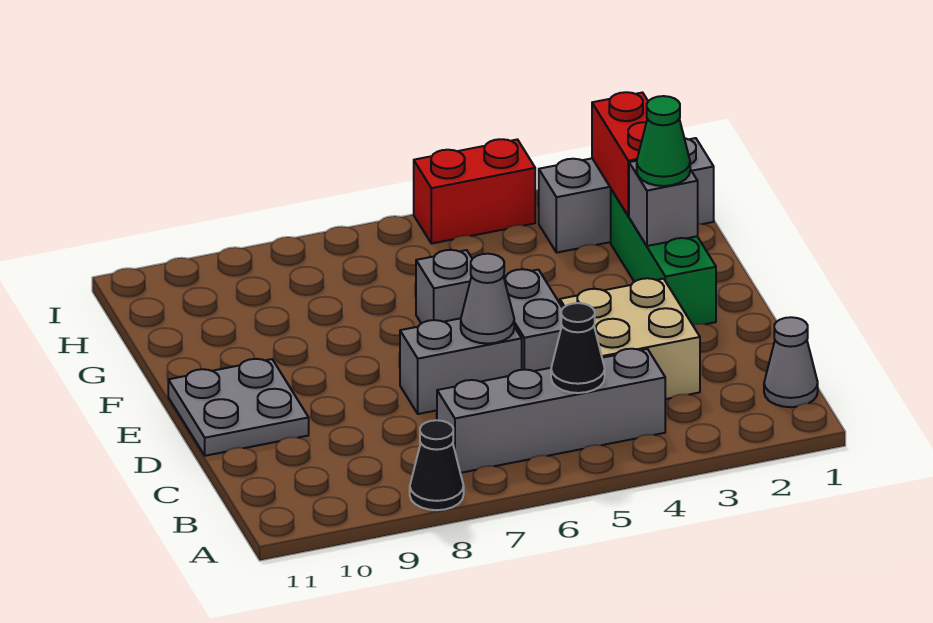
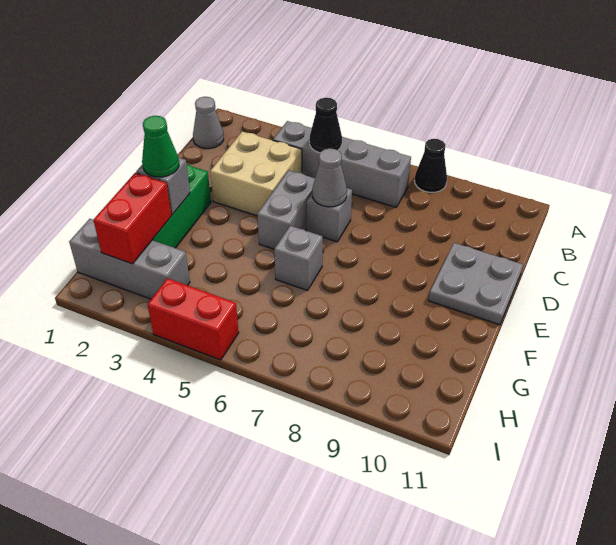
grey 1x2 brick [400,318,522,414] -> grey 1x1 brick [307,188,352,242]

